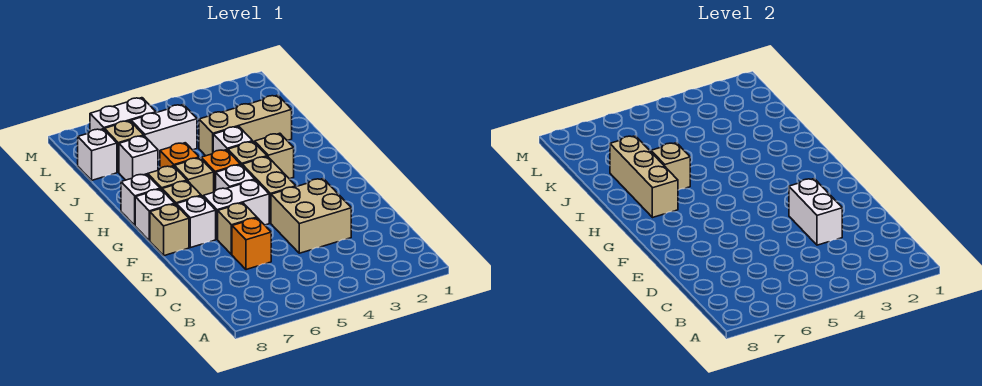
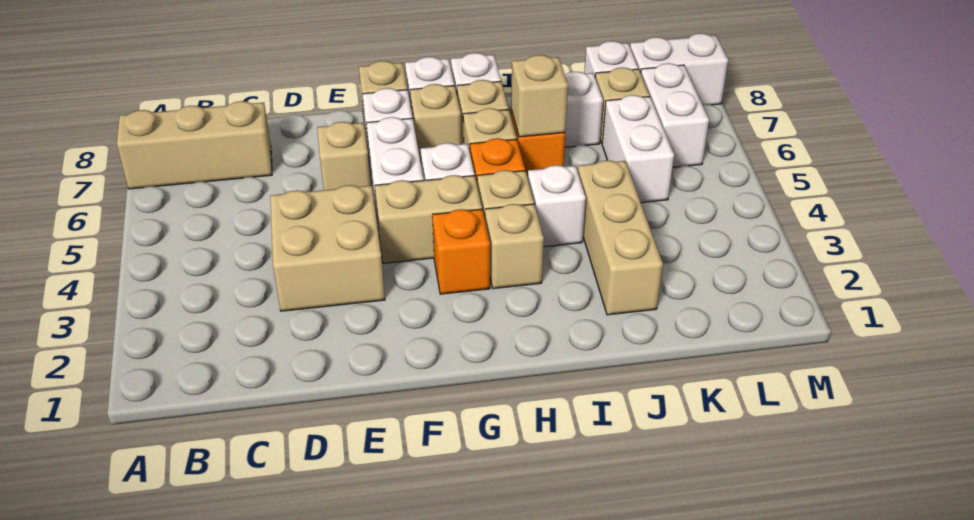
white 1x2 brick [789,179,842,245] -> white 1x2 brick moved to [630,33,728,105]
orange 1x1 brick [232,218,271,270] -> orange 1x1 brick moved to [432,209,490,294]
tan 1x3 brick [610,136,678,218] -> tan 1x3 brick moved to [117,101,272,189]

